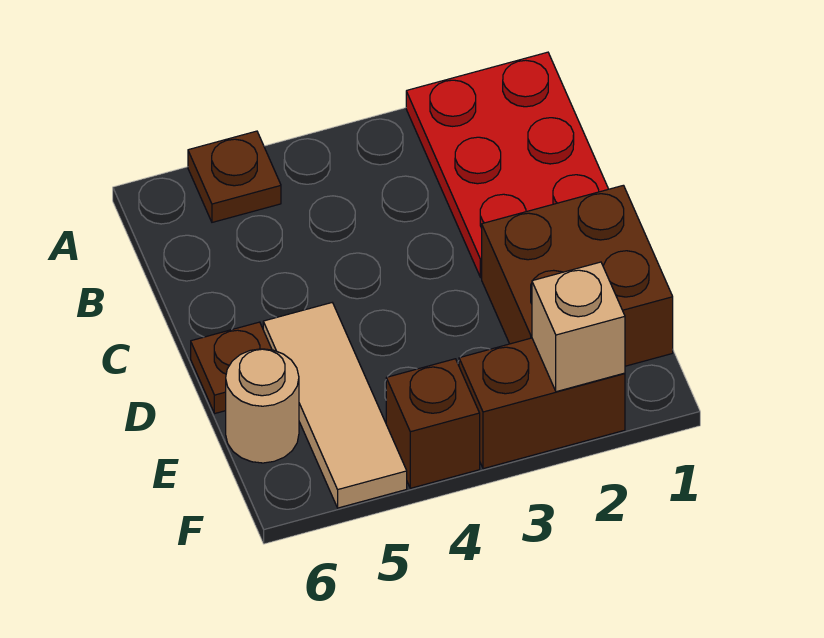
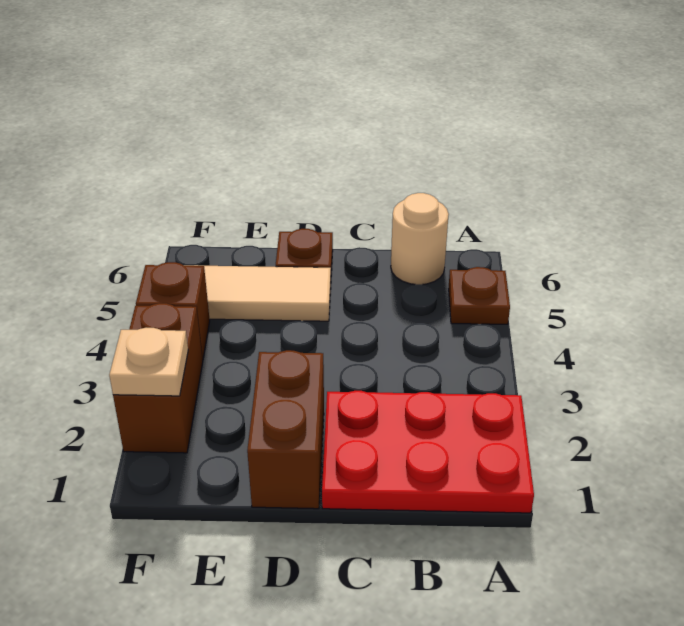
brown 2x2 brick [482,185,673,366] -> brown 1x2 brick [247,350,324,509]
tan 1x1 round brick [226,349,299,463] -> tan 1x1 round brick moved to [391,193,449,284]
tan 1x1 brick [532,262,625,392] -> tan 1x1 plate [109,328,188,396]

